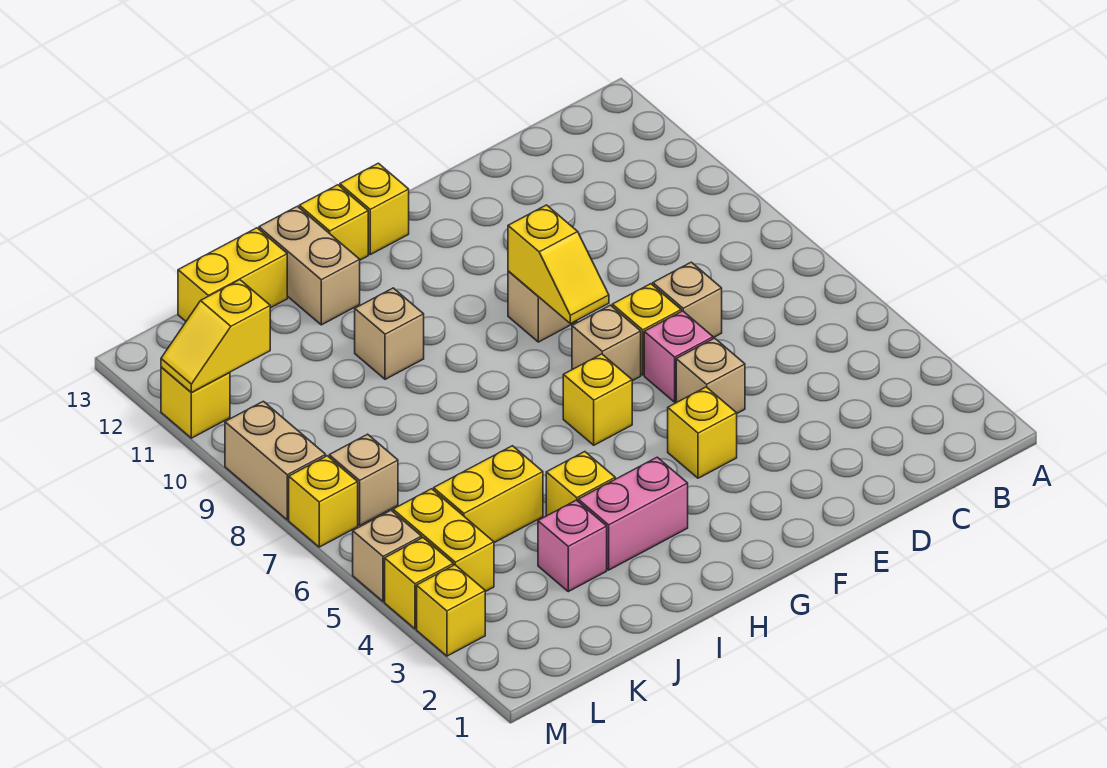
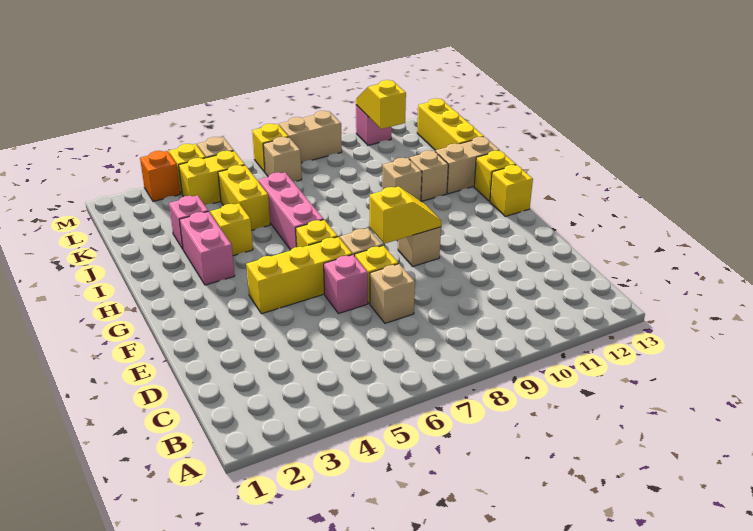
tan 1x1 brick [676,338,745,413] -> tan 1x1 brick moved to [409,151,448,201]
yellow 1x1 brick [668,387,737,478] -> yellow 1x3 brick [246,237,352,314]
yellow 1x2 slope [508,205,609,324] -> yellow 1x2 slope turned to [370,187,441,244]
none -> pink 1x3 brick [258,172,324,250]
yellow 1x2 brick [178,228,287,321] -> yellow 1x3 brick [417,98,484,150]
yellow 1x1 brick [417,565,485,656] -> orange 1x1 brick [140,151,180,202]
yellow 1x1 brick [161,367,230,438] -> pink 1x1 brick [356,105,392,145]

